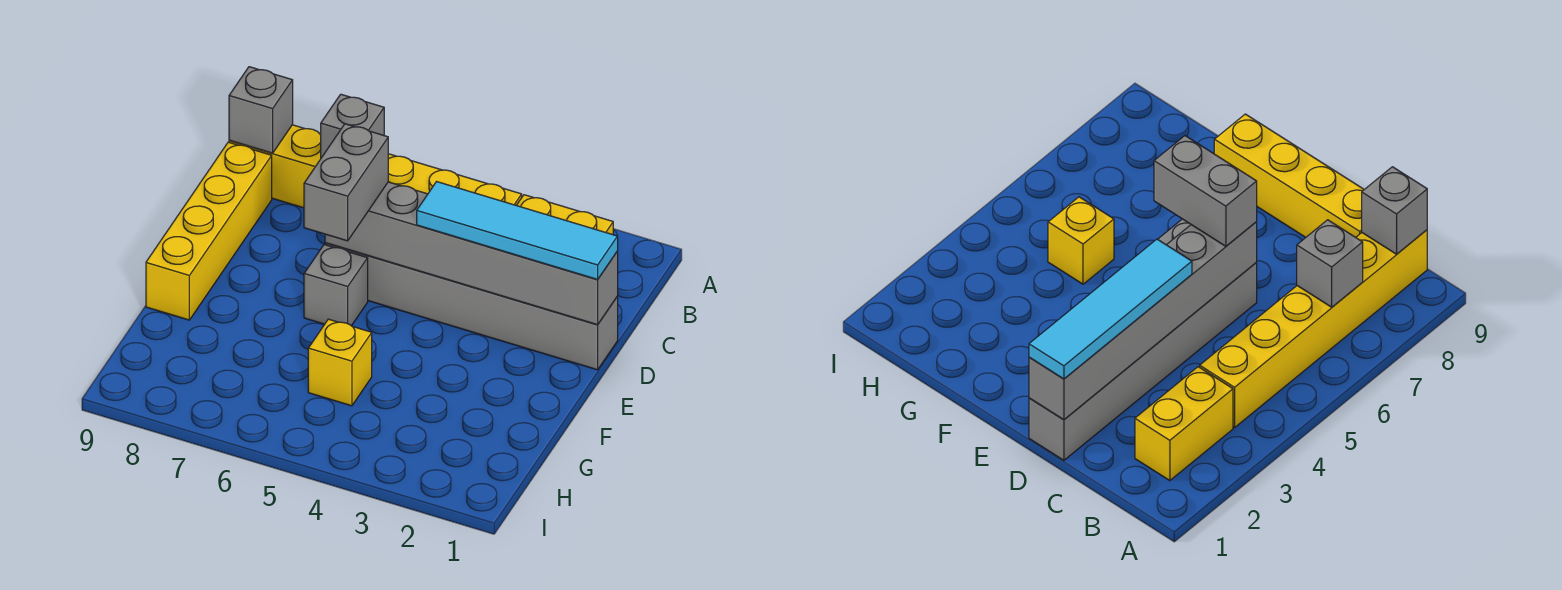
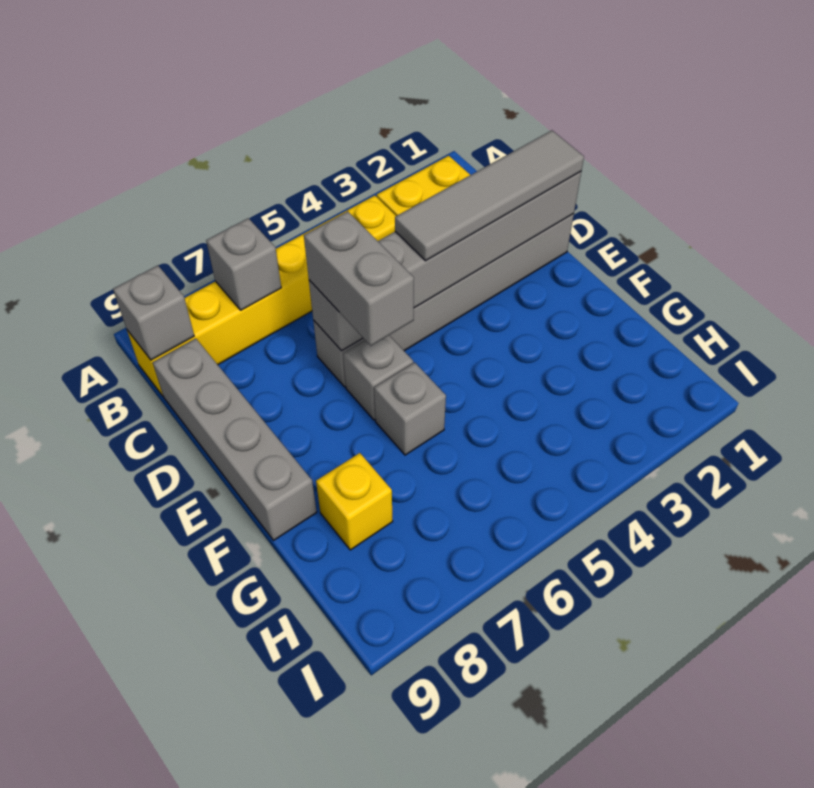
yellow 1x4 brick [146,142,272,320] -> grey 1x4 brick [153,338,317,540]
cyan 1x4 tile [417,182,618,279] -> grey 1x4 tile [395,130,584,261]
none -> grey 1x1 brick [374,362,446,455]
yellow 1x1 brick [308,319,372,406] -> yellow 1x1 brick moved to [316,453,393,550]

